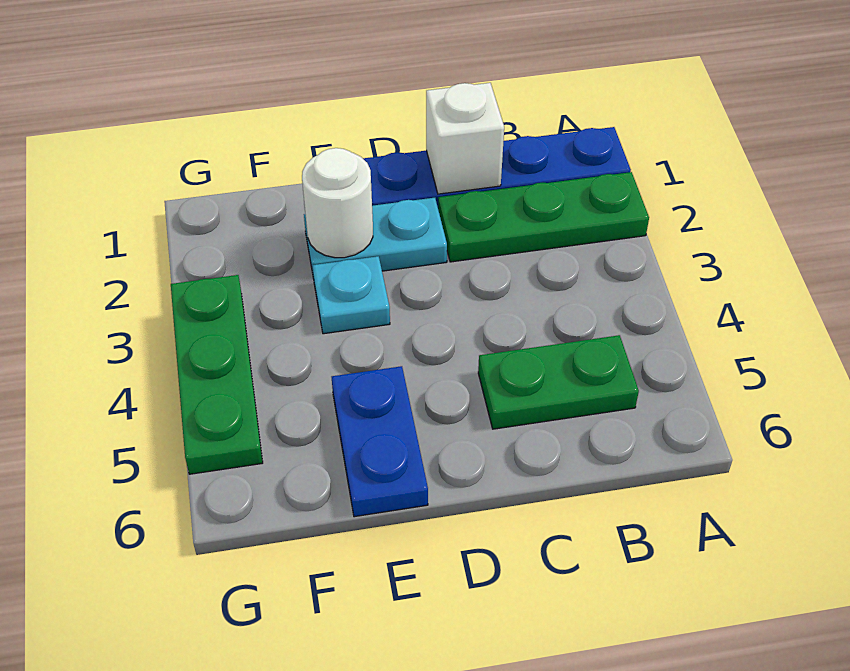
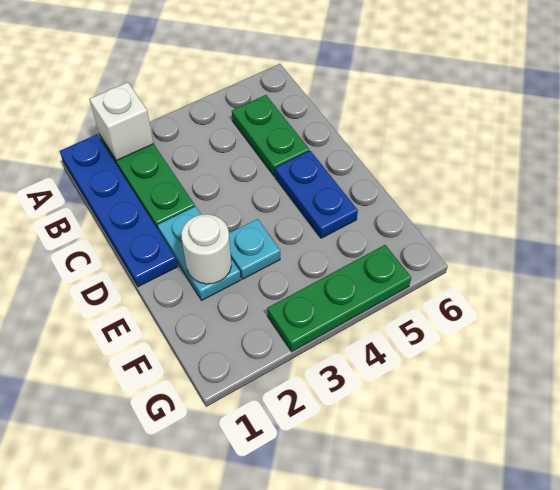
white 1x1 brick [426,83,504,194] -> white 1x1 brick moved to [90,82,154,161]
blue 1x2 plate [332,366,428,517] -> blue 1x2 plate turned to [275,151,358,238]

